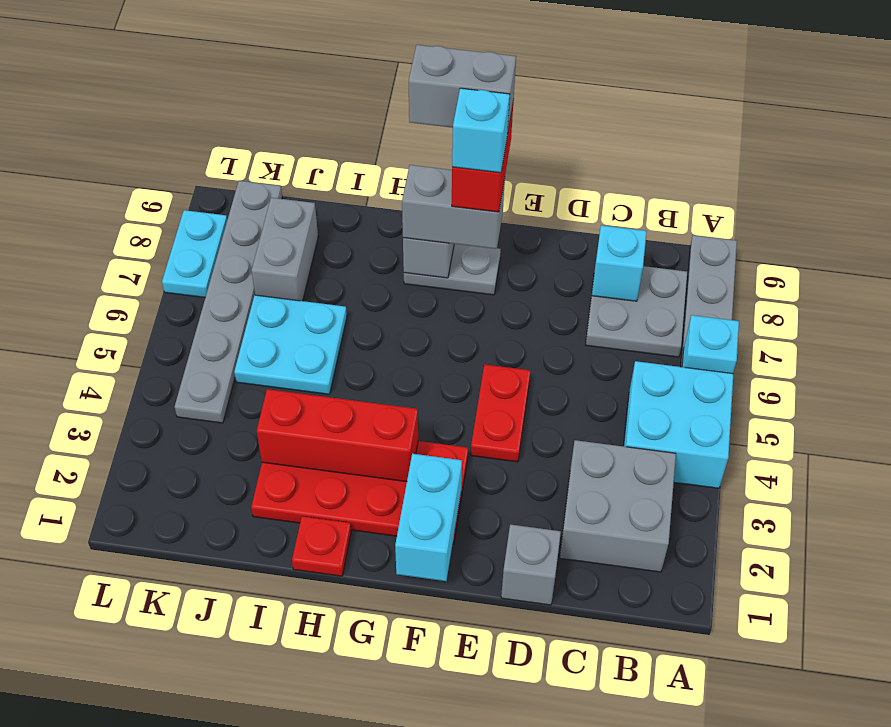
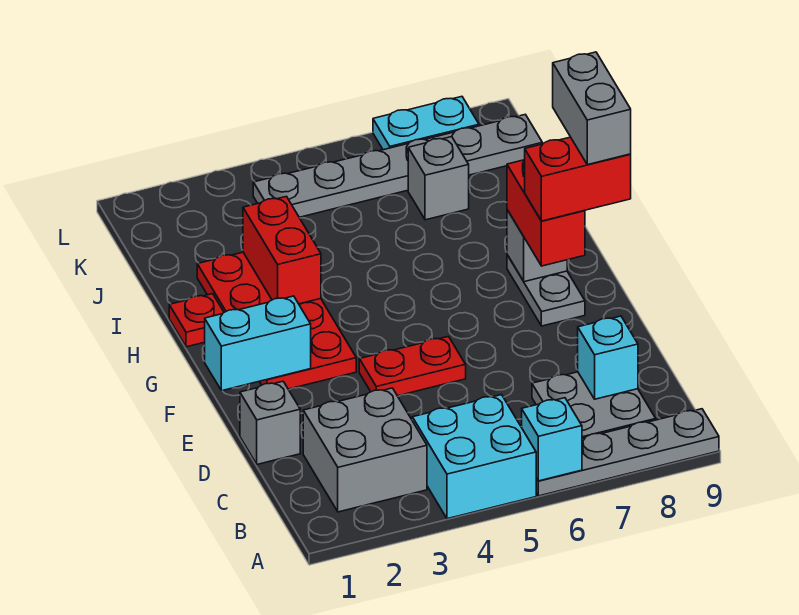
grey 1x2 brick [402,165,505,249] -> red 1x2 brick [507,160,585,266]
cyan 1x1 brick [452,88,510,173] -> none
red 1x3 brick [257,389,418,482] -> red 1x2 brick [243,196,321,304]
cyan 2x2 plate [234,295,347,394] -> none
grey 1x2 brick [252,198,318,301] -> grey 1x1 brick [408,137,469,220]

